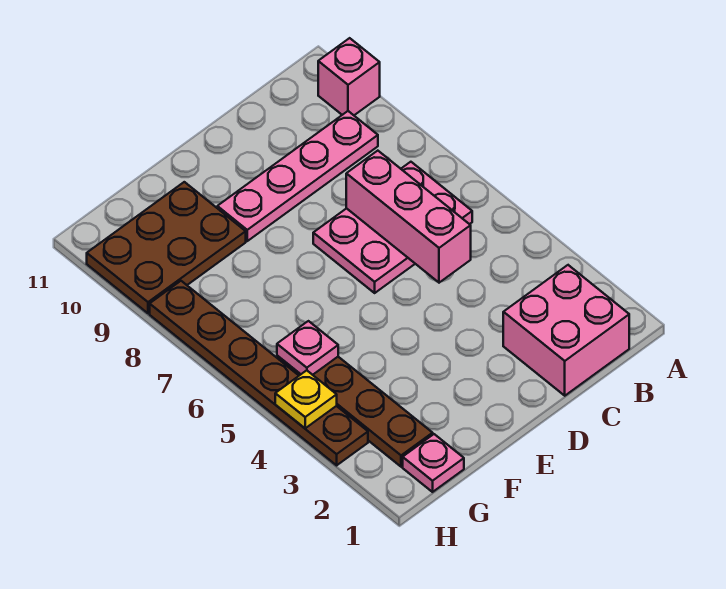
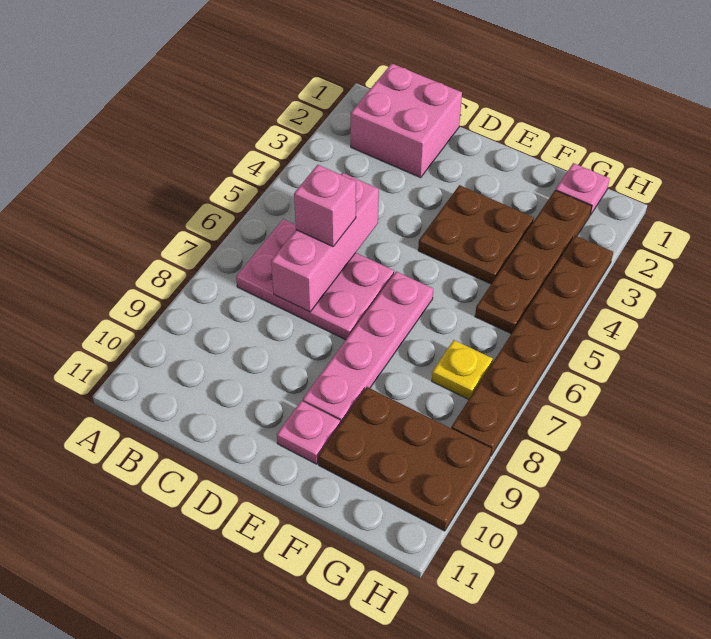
pink 1x1 brick [318,38,380,115] -> pink 1x1 brick moved to [294,165,356,247]
pink 1x4 plate [217,111,378,241] -> pink 1x4 plate turned to [303,272,433,424]
none -> brown 2x2 plate [418,185,534,284]
pink 1x1 plate [277,321,338,375] -> pink 1x1 plate moved to [277,401,340,464]
yellow 1x1 plate [275,370,337,428] -> yellow 1x1 plate moved to [432,340,493,399]

